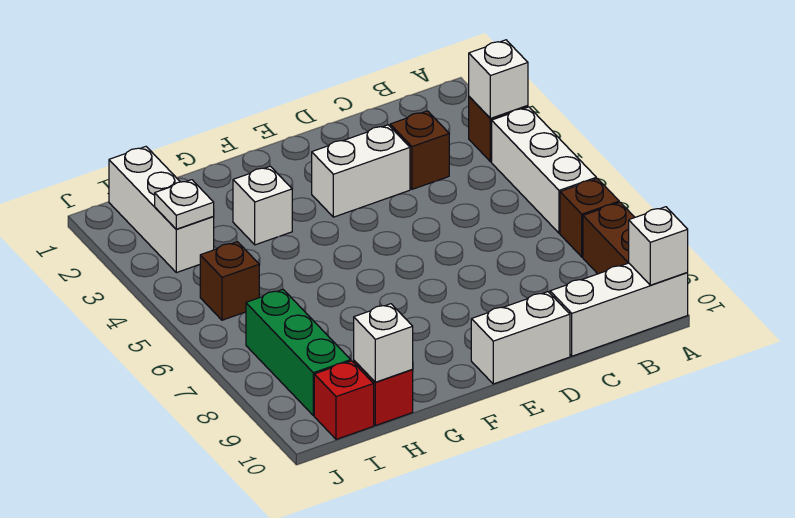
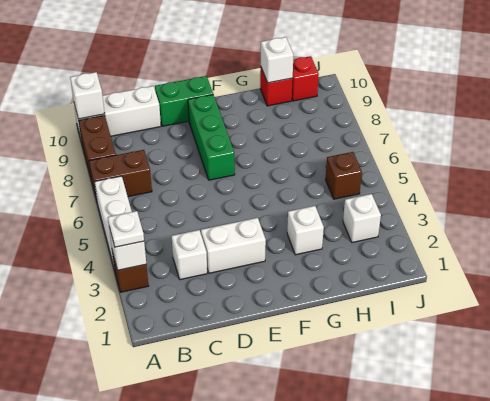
brown 1x1 brick [560,179,619,257] -> brown 1x2 brick [89,150,152,200]
brown 1x1 brick [390,111,449,189] -> white 1x1 brick [172,230,207,280]
white 1x2 brick [471,292,570,384] -> green 1x2 brick [155,76,213,126]
white 1x3 brick [109,147,214,273] -> white 1x1 brick [343,194,381,243]
white 1x1 plate [155,180,214,229] -> white 1x1 plate moved to [108,211,144,247]
green 1x3 brick [246,289,351,416] -> green 1x3 brick moved to [188,95,235,180]

